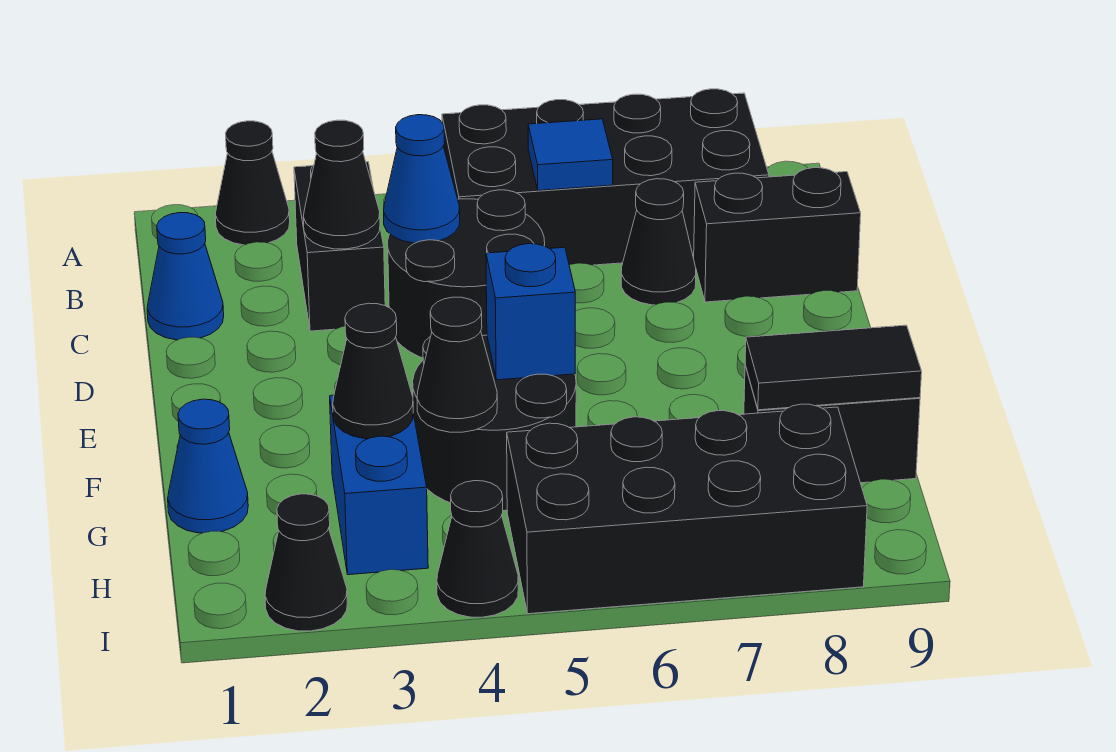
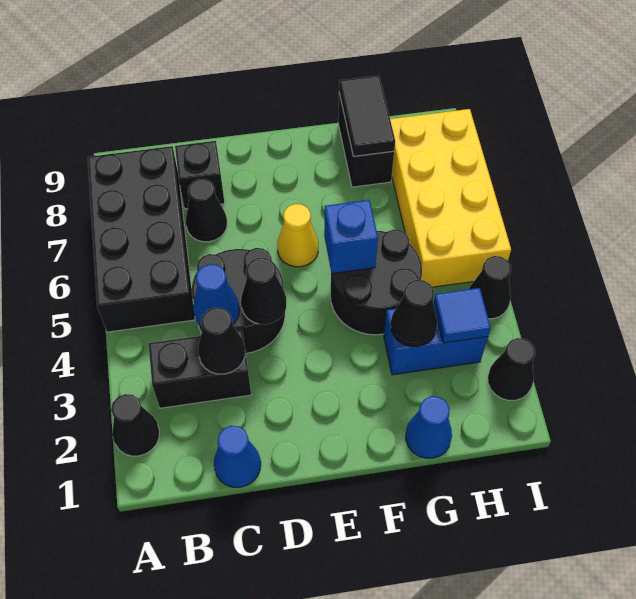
blue 1x1 tile [528,119,613,191] -> blue 1x1 tile moved to [433,288,491,343]
black 1x2 brick [694,168,861,302] -> black 1x1 brick [175,141,225,209]
none -> yellow 1x1 cone [277,204,318,267]
black 1x1 cone [417,297,497,432] -> black 1x1 cone moved to [241,258,286,324]
black 2x4 brick [507,404,867,614] -> yellow 2x4 brick [390,109,511,287]

